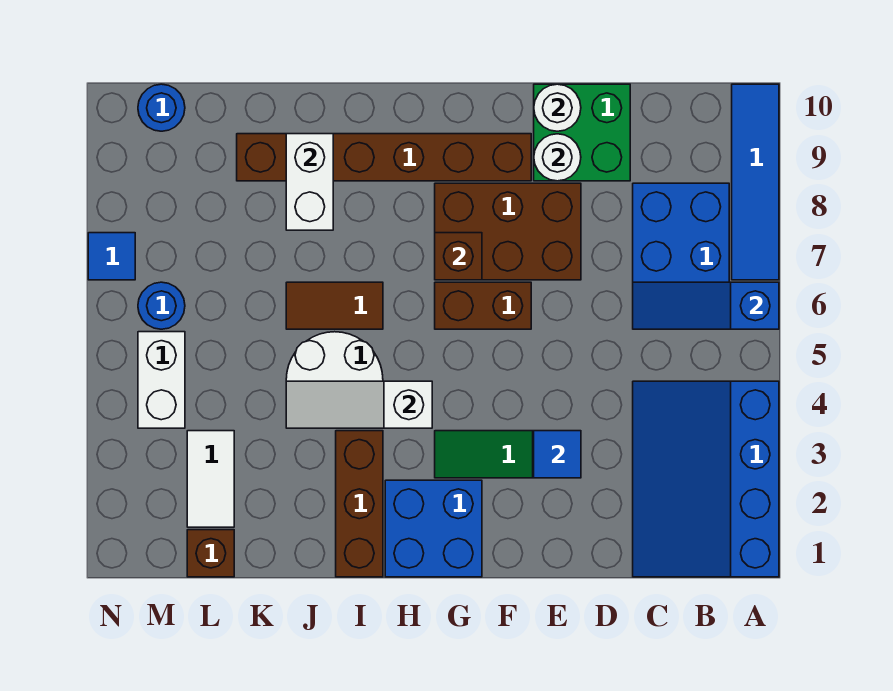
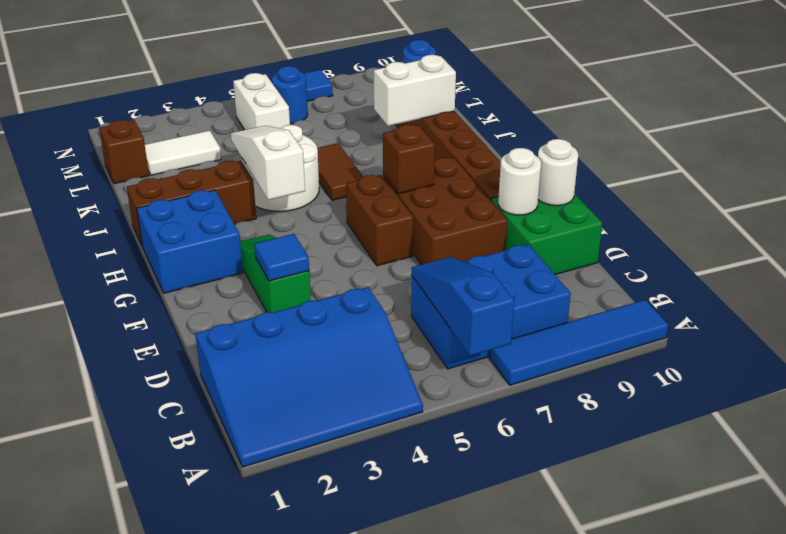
blue 3x4 slope [633,381,779,577] -> blue 3x4 slope turned to [195,287,423,467]
white 1x2 brick [138,332,185,428] -> white 1x2 brick turned to [233,73,290,130]

